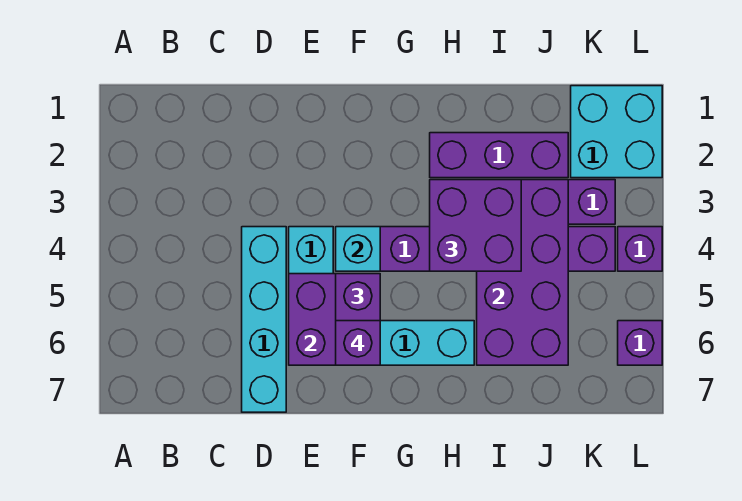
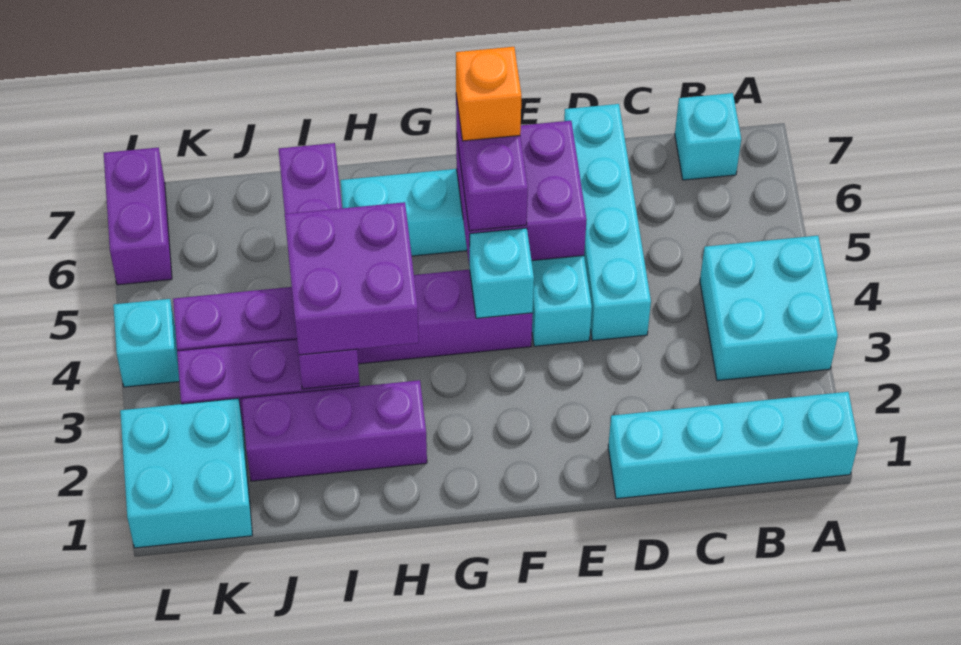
none -> cyan 1x4 brick [608,392,858,499]
none -> cyan 2x2 brick [700,236,838,381]
none -> cyan 1x1 brick [675,93,741,180]
purple 1x1 brick [336,321,380,365] -> orange 1x1 brick [456,47,522,141]
purple 2x4 brick [477,180,568,365] -> purple 1x4 brick [279,143,359,389]
purple 1x1 brick [618,227,662,271] -> cyan 1x1 brick [113,299,179,387]
purple 1x1 brick [618,321,662,365] -> purple 1x2 brick [104,148,172,285]

